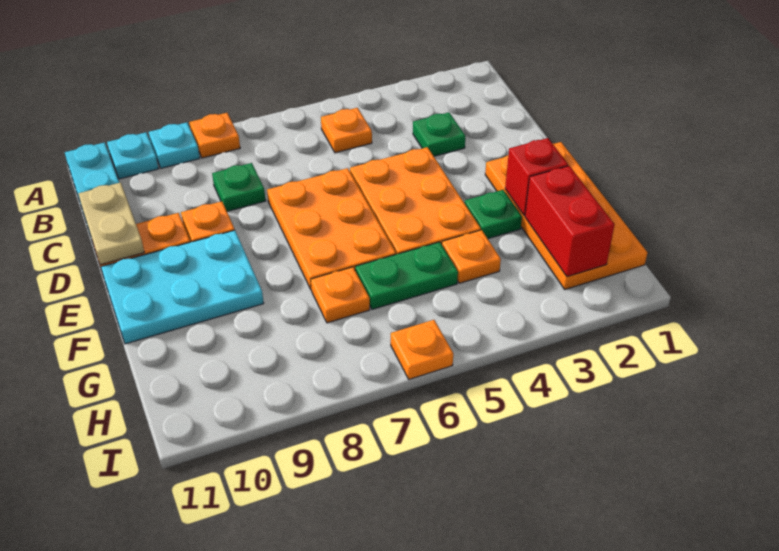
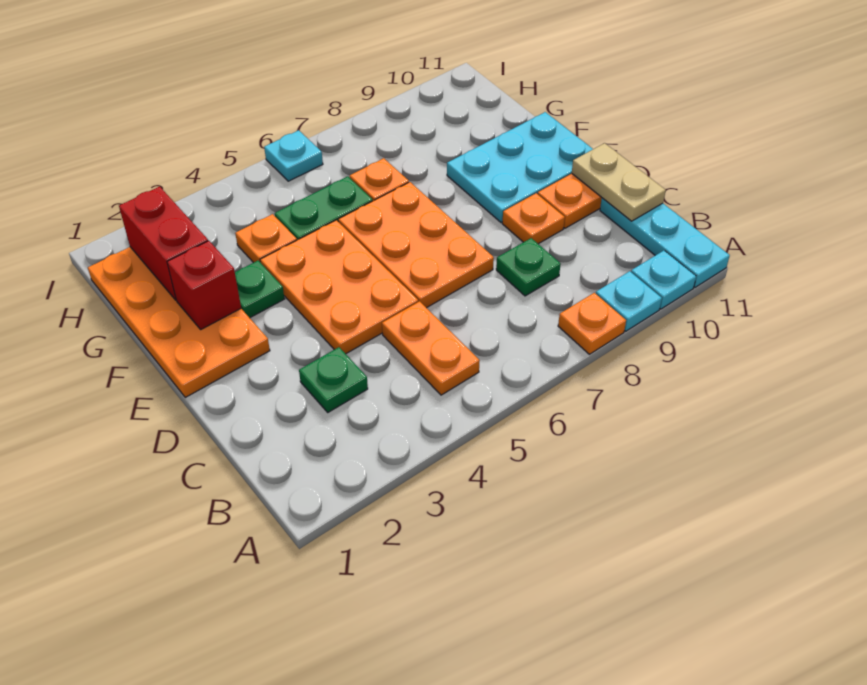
orange 1x1 plate [321,108,372,153] -> orange 1x2 plate [382,301,480,395]
orange 1x1 plate [391,320,453,379] -> cyan 1x1 plate [264,130,323,181]

